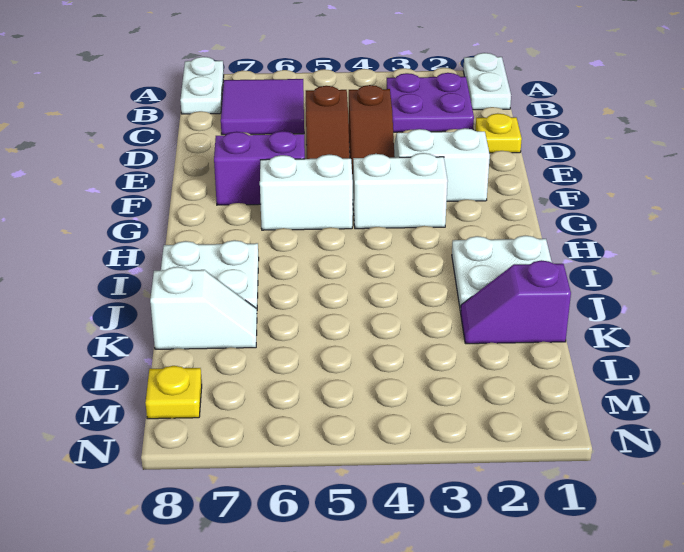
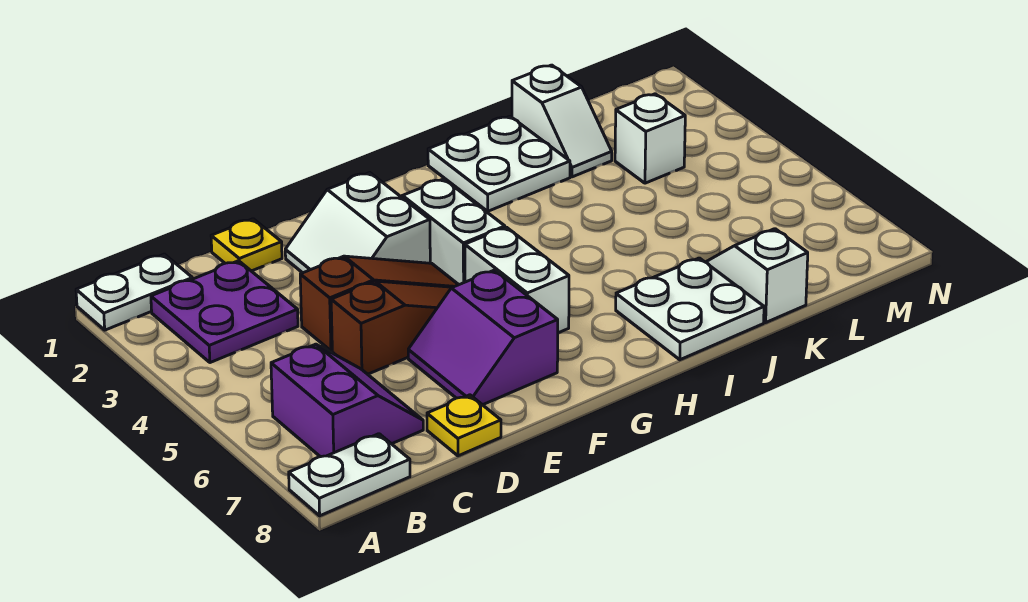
purple 2x2 tile [221,79,304,135] -> purple 2x2 slope [271,344,423,457]
purple 1x2 slope [461,260,571,344] -> white 1x2 slope [512,65,612,177]
none -> white 1x1 brick [615,94,685,183]
yellow 1x1 plate [145,366,202,419] -> yellow 1x1 plate moved to [427,395,501,456]

